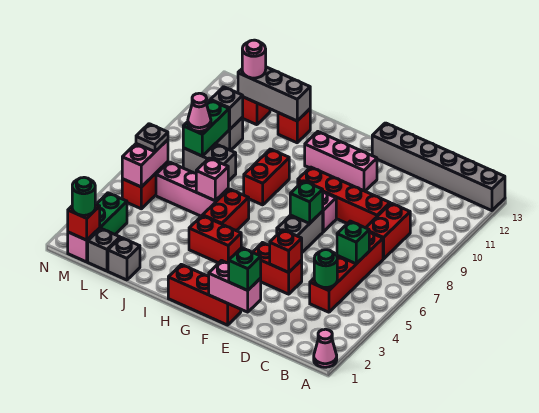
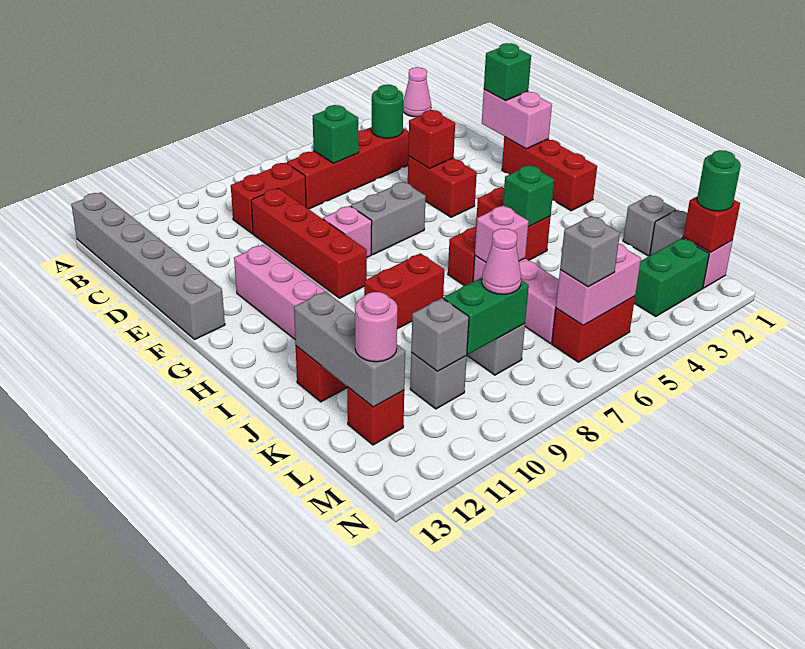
green 1x1 brick [290,181,323,223] -> green 1x1 brick moved to [503,165,554,227]
grey 1x1 plate [136,124,168,152] -> grey 1x1 brick [560,216,620,287]

